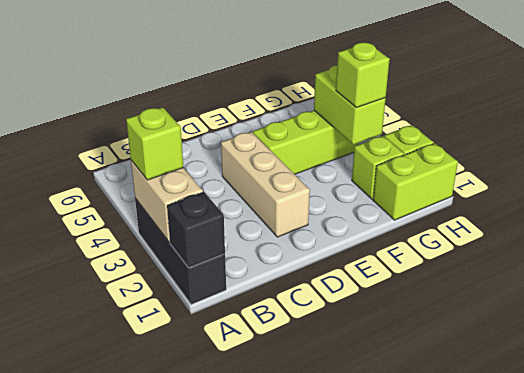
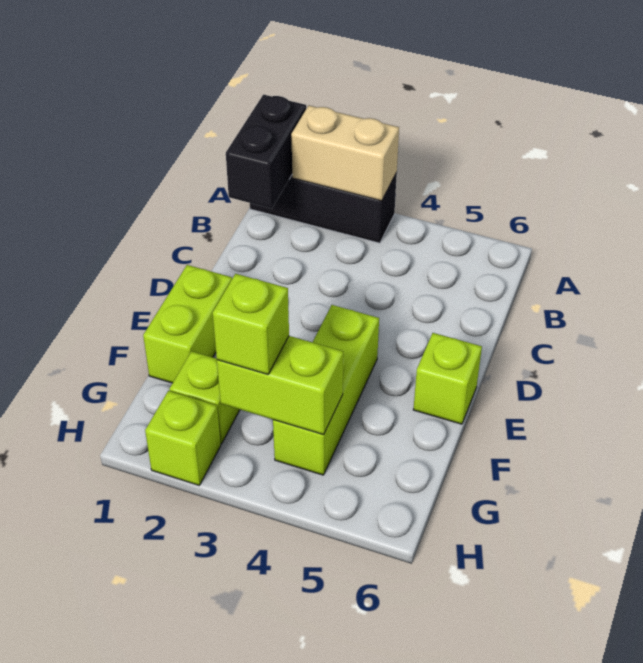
black 1x1 brick [167,192,225,268] -> black 1x2 brick [226,95,306,209]
lime 1x1 brick [126,107,184,180] -> lime 1x1 brick moved to [413,333,482,424]
tan 1x3 brick [221,132,310,237] -> none
lime 1x2 brick [373,143,458,220] -> lime 1x2 brick moved to [143,265,232,383]

